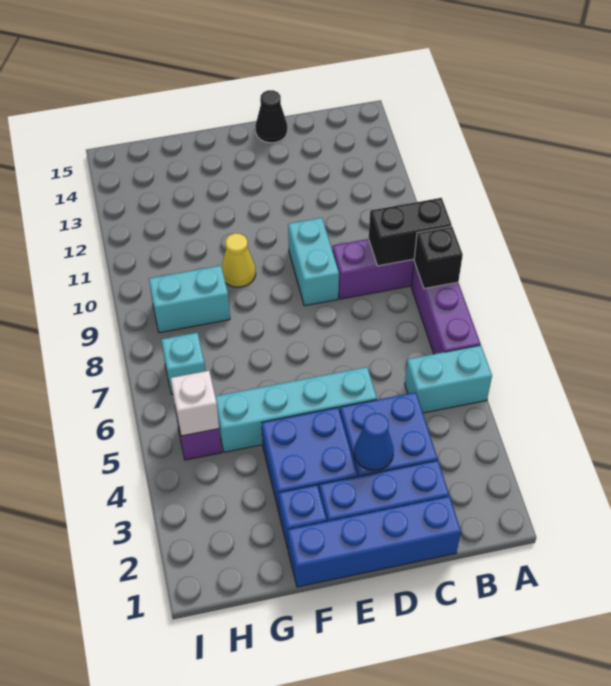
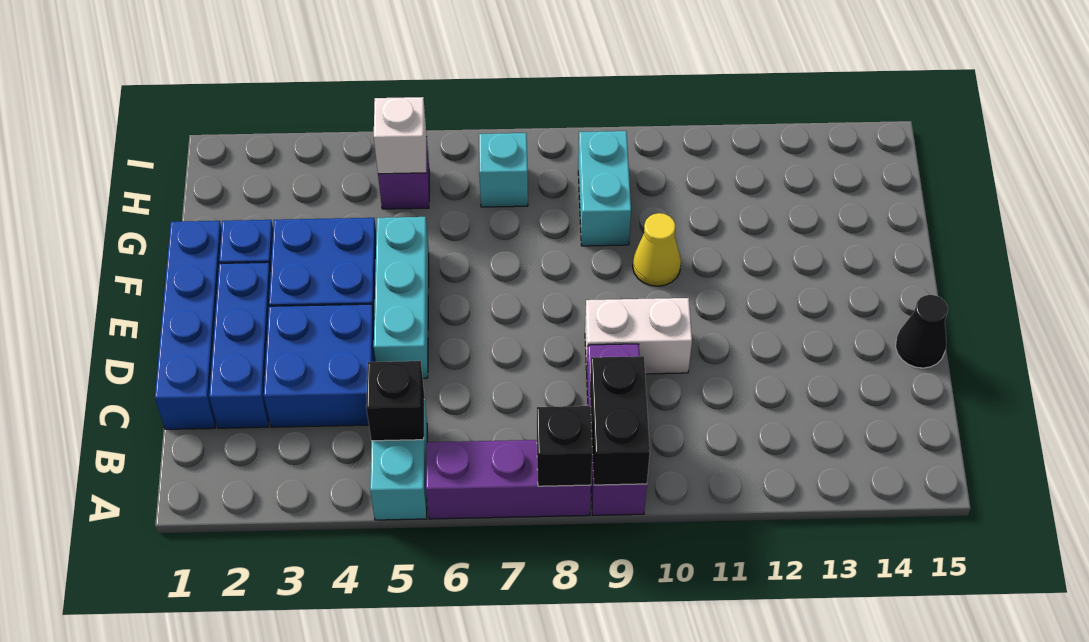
none -> black 1x1 brick [366,361,424,441]
blue 1x1 cone [354,413,394,471] -> none
cyan 1x4 brick [215,367,377,452] -> cyan 1x3 brick [374,217,429,379]
cyan 1x2 brick [288,218,339,306] -> white 1x2 brick [585,298,692,374]

